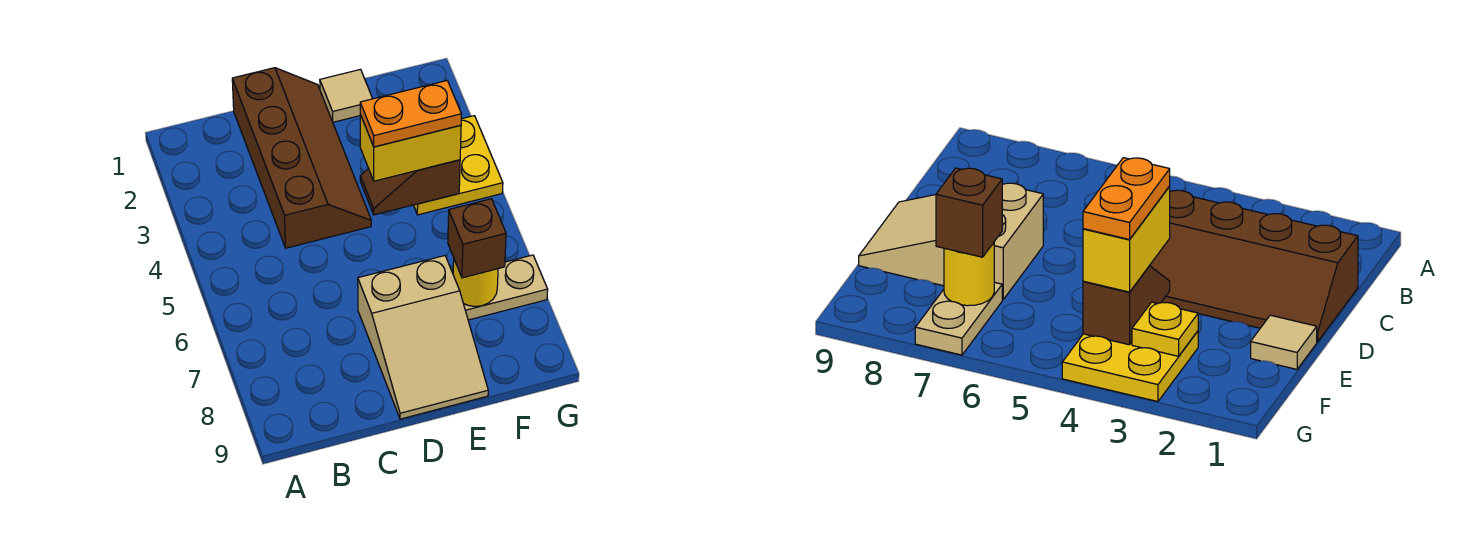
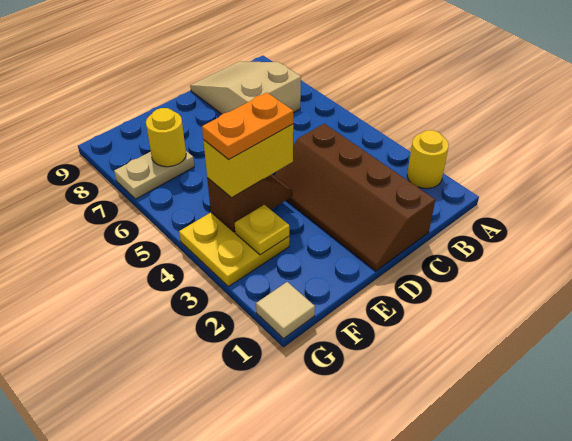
none -> yellow 1x1 round brick [407,130,449,188]
tan 2x3 slope [358,256,488,419] -> tan 2x3 slope moved to [190,61,301,114]
tan 1x1 tile [320,69,373,122] -> tan 1x1 tile moved to [256,282,315,339]
brown 1x1 brick [448,199,506,278] -> none

